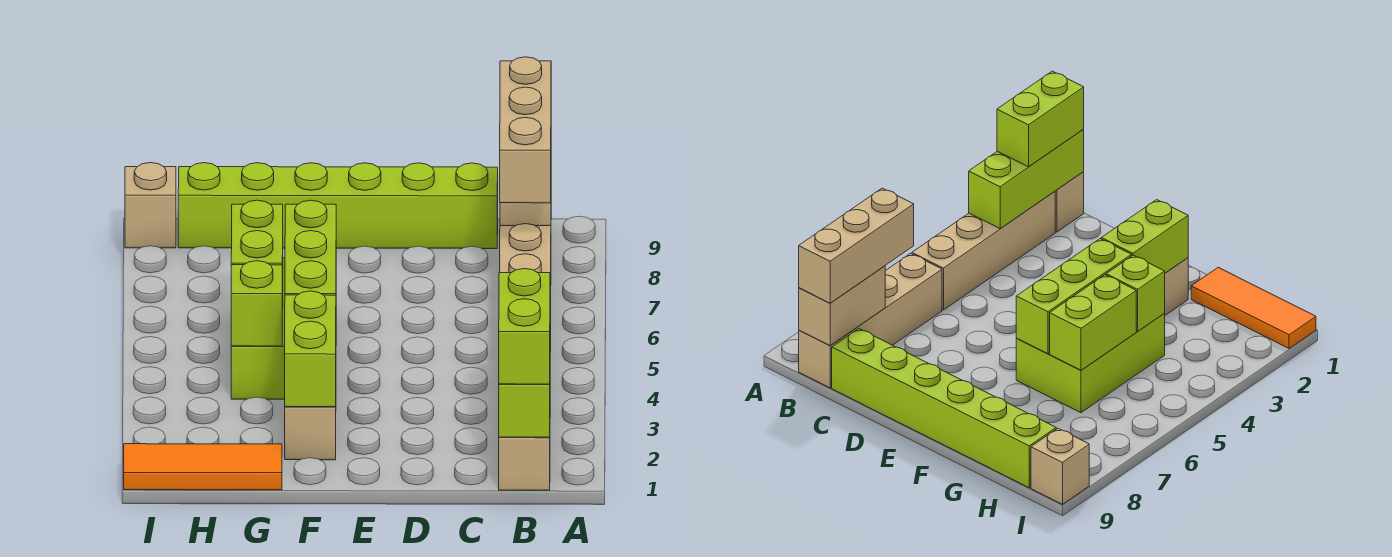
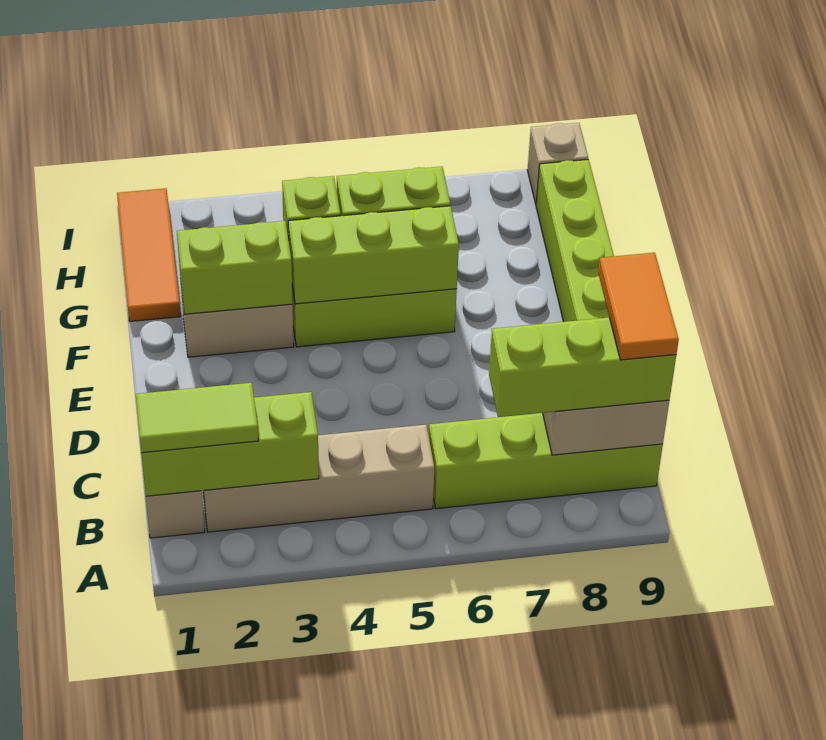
lime 1x2 brick [499,269,550,384] -> lime 1x2 tile [136,383,258,453]
tan 1x4 brick [500,224,551,288] -> lime 1x4 brick [429,413,663,509]
tan 1x3 brick [500,57,551,203] -> lime 1x3 brick [489,318,676,417]
none -> orange 1x2 tile [598,253,679,360]

